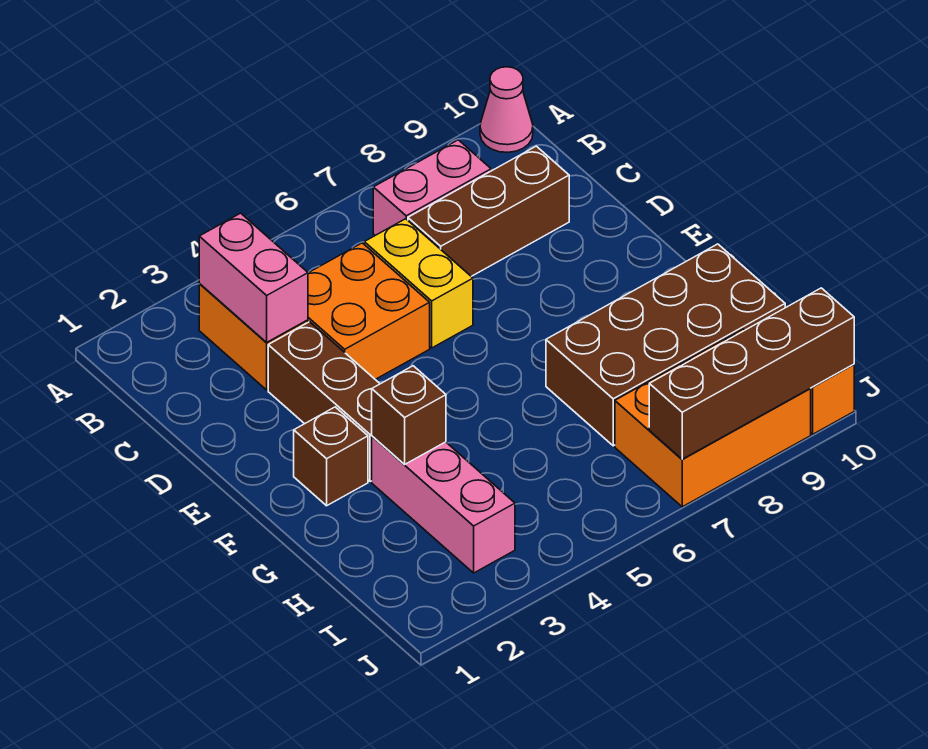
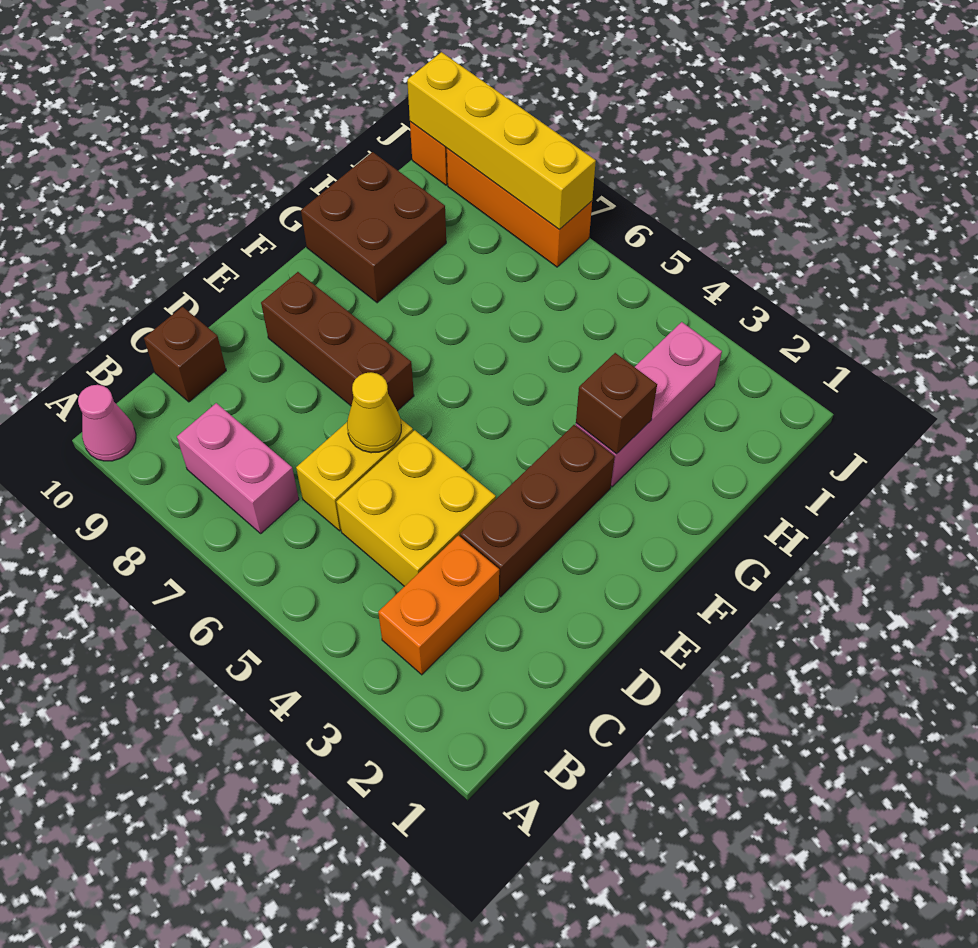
pink 1x2 brick [199,213,308,343] -> none
orange 2x2 brick [308,243,430,380] -> yellow 2x2 brick [337,430,496,586]
brown 1x3 brick [408,146,569,276] -> brown 1x3 brick moved to [261,272,414,411]
none -> yellow 1x1 cone [347,372,401,453]
brown 1x1 brick [294,407,368,506] -> brown 1x1 brick moved to [144,307,226,402]
brown 2x4 brick [546,244,785,446] -> brown 2x2 brick [301,152,446,303]
orange 2x3 brick [615,329,811,507] -> orange 1x3 brick [447,149,592,267]
brown 1x4 brick [649,288,854,459] -> yellow 1x4 brick [407,52,596,230]

